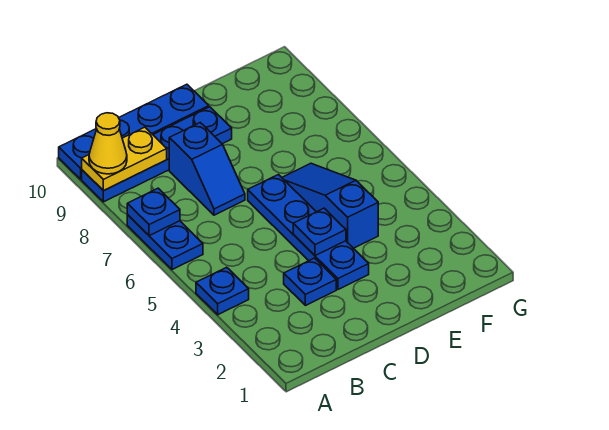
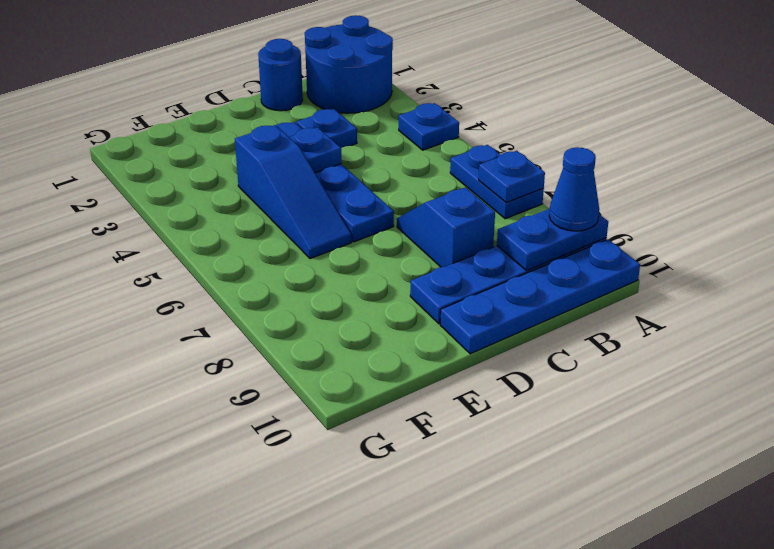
none -> blue 2x2 round brick [305,15,393,113]
yellow 1x2 plate [82,127,167,191] -> blue 1x2 plate [497,209,608,271]
yellow 1x1 cone [89,113,127,174] -> blue 1x1 cone [549,147,599,231]
none -> blue 1x1 round brick [258,39,303,111]

